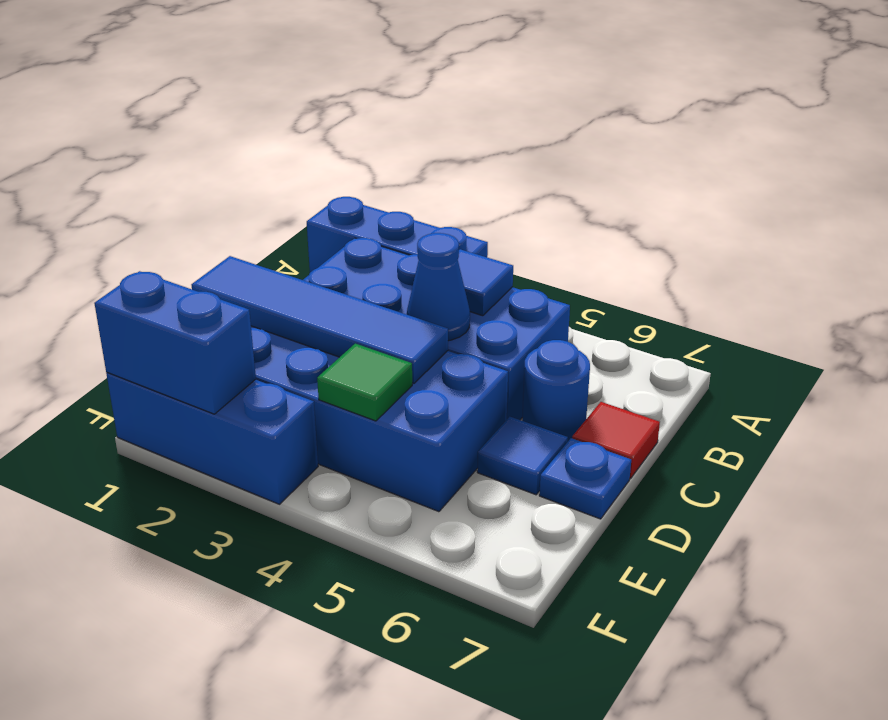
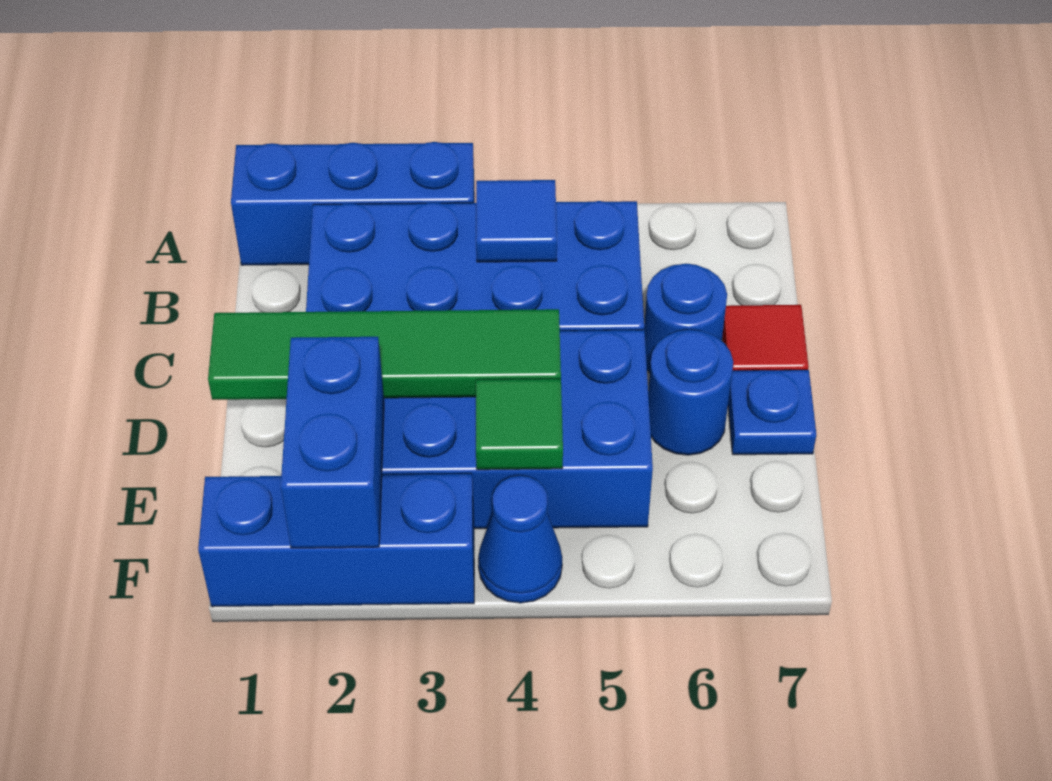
blue 1x1 cone [407,233,470,341] -> blue 1x1 cone moved to [478,476,562,603]
blue 1x4 tile [191,256,448,383] -> green 1x4 tile [208,309,561,400]
blue 1x1 tile [477,417,568,495] -> blue 1x1 round brick [648,330,733,455]
blue 1x2 brick [94,271,256,414] -> blue 1x2 brick turned to [281,337,384,548]

